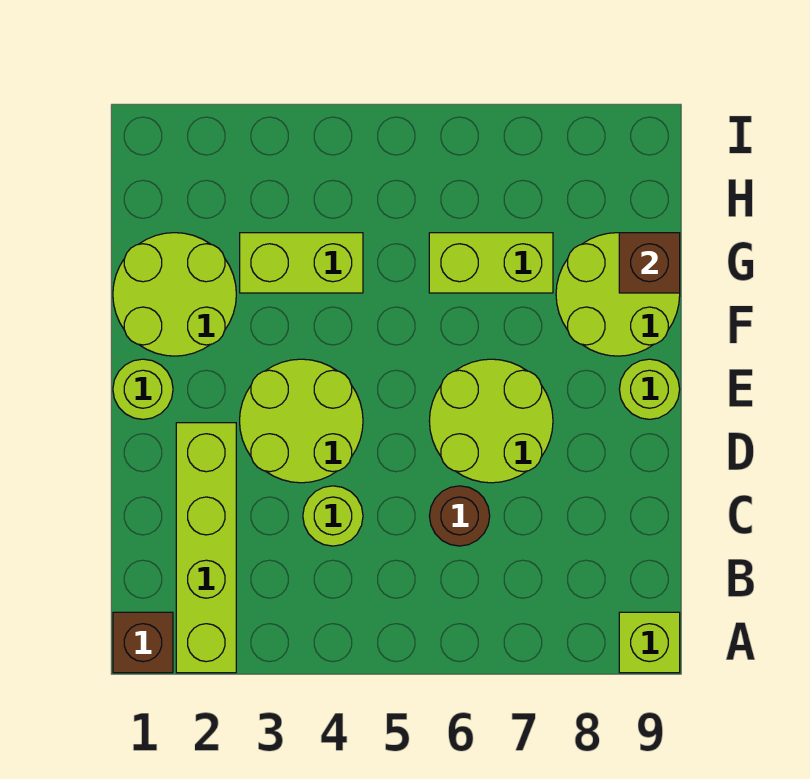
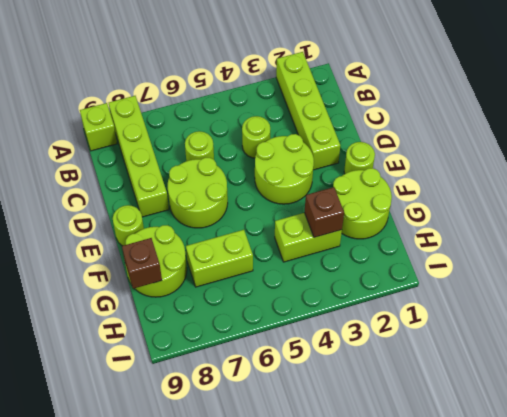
brown 1x1 brick [113,612,173,673] -> brown 1x1 brick moved to [304,187,344,237]
none -> lime 1x4 brick [109,96,169,217]
brown 1x1 round brick [430,486,490,546] -> lime 1x1 round brick [185,131,214,161]

